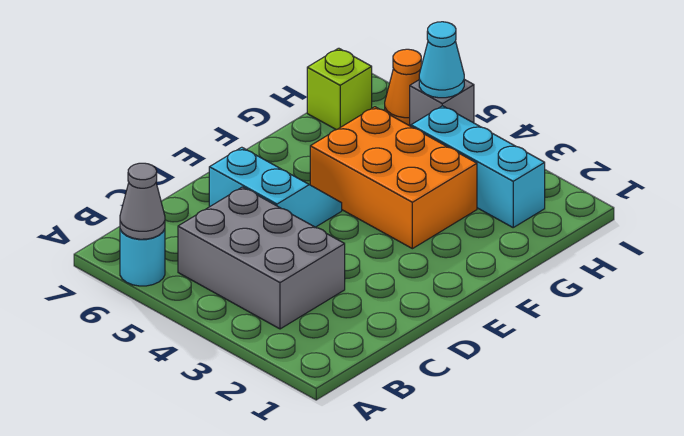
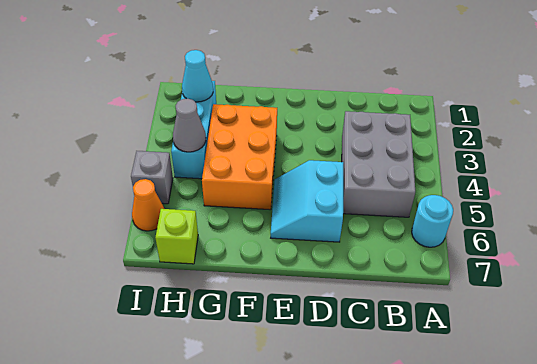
grey 1x1 cone [120,163,165,239] -> grey 1x1 cone moved to [173,99,206,152]
cyan 1x1 cone [419,22,464,98] -> cyan 1x1 cone moved to [182,50,213,102]

